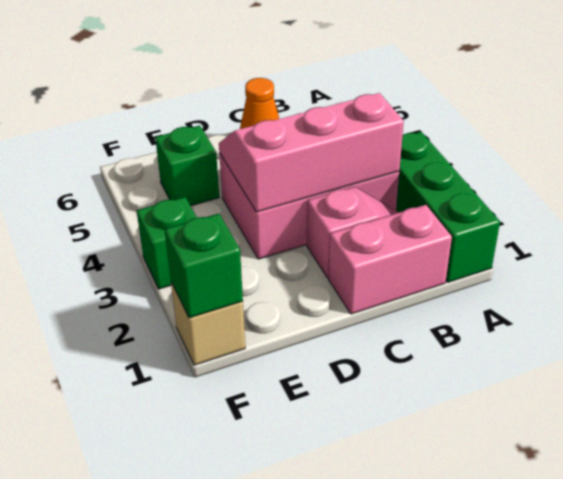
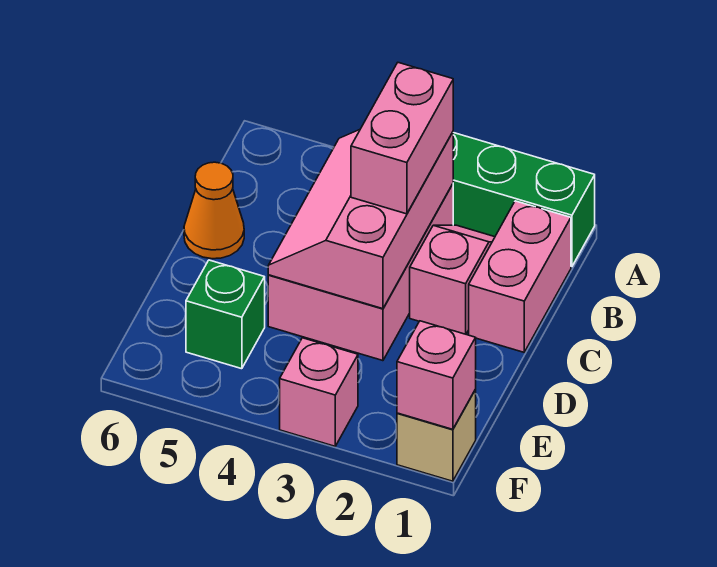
none -> pink 1x2 brick [351,63,453,214]
green 1x1 brick [165,214,243,318] -> pink 1x1 brick [397,321,476,429]
green 1x1 brick [137,197,197,289] -> pink 1x1 brick [280,338,358,446]

